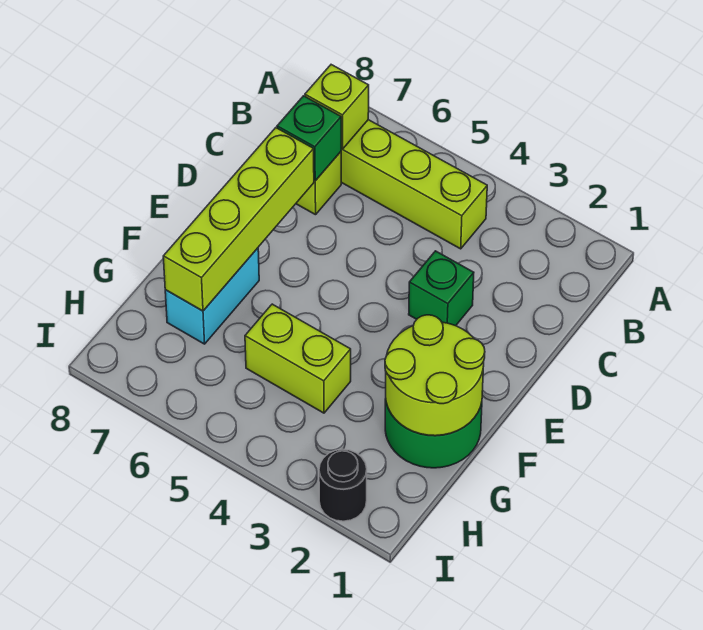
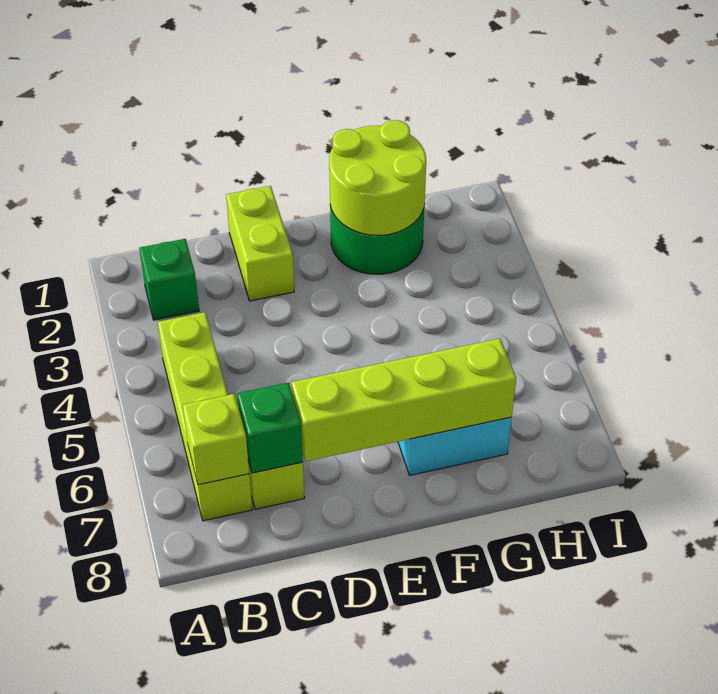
green 1x1 brick [409,251,474,326] -> green 1x1 brick moved to [139,239,199,320]
lime 1x2 brick [245,304,351,413] -> lime 1x2 brick moved to [226,186,294,301]
black 1x1 round brick [319,449,367,521] -> none

